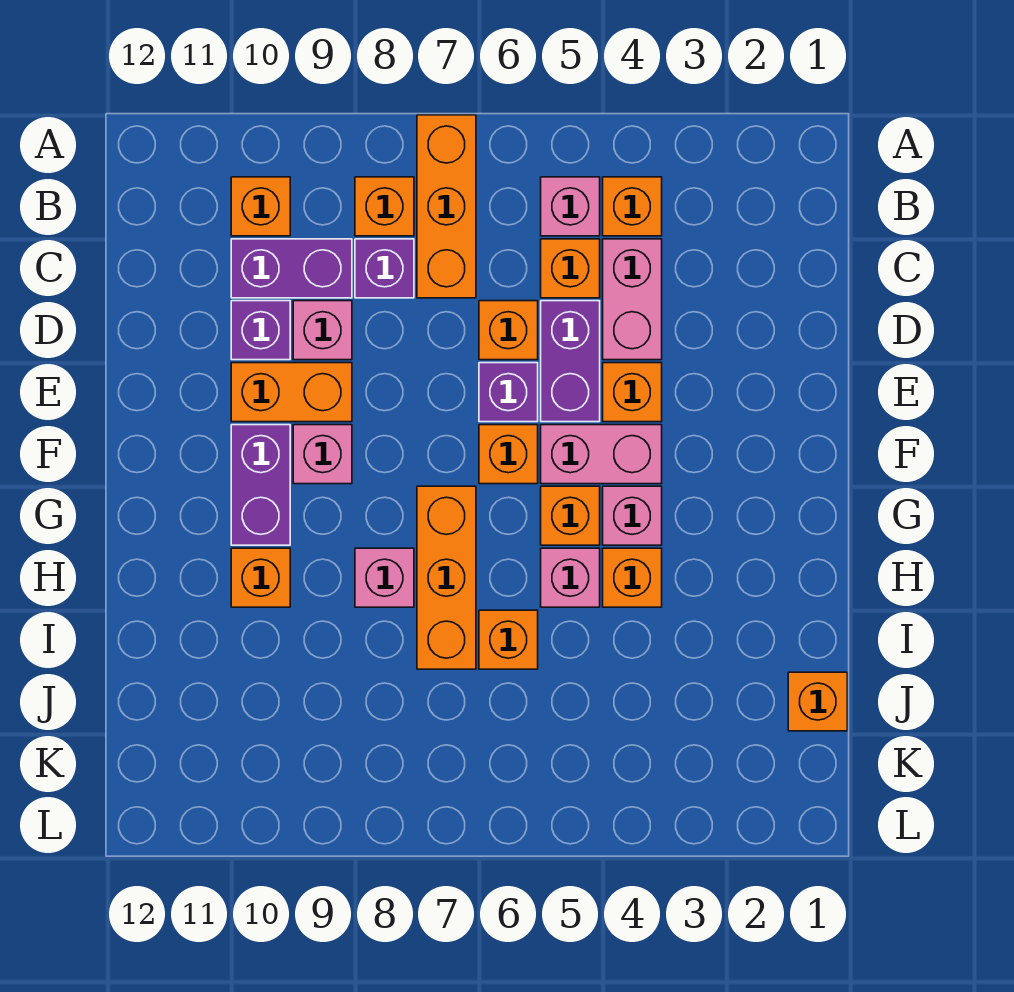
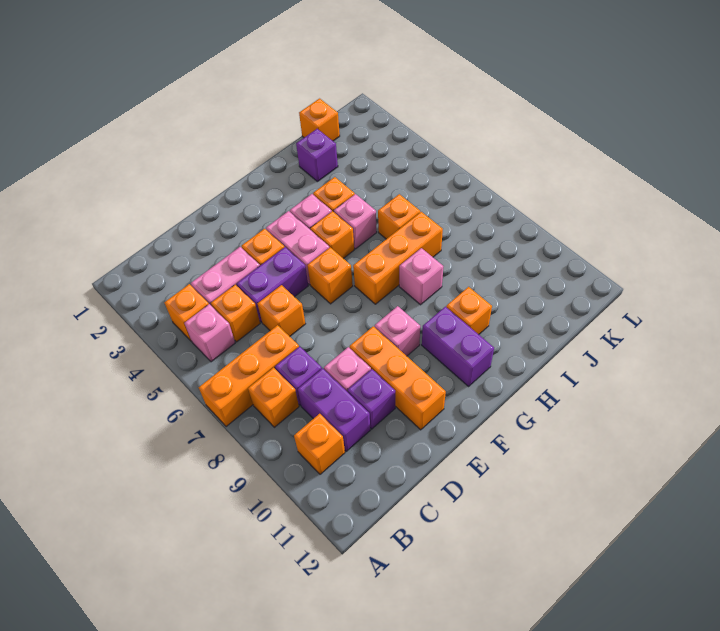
purple 1x1 brick [479,363,538,422] -> purple 1x1 brick moved to [296,129,338,182]
orange 1x2 brick [231,363,352,422] -> orange 1x3 brick [350,326,446,430]
purple 1x2 brick [231,425,290,545] -> purple 1x2 brick turned to [422,307,494,386]

